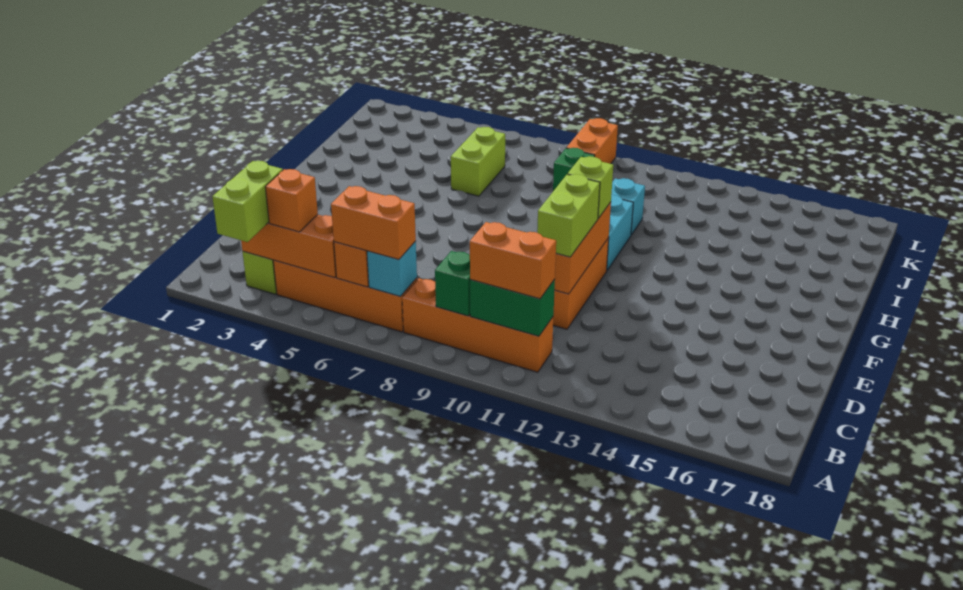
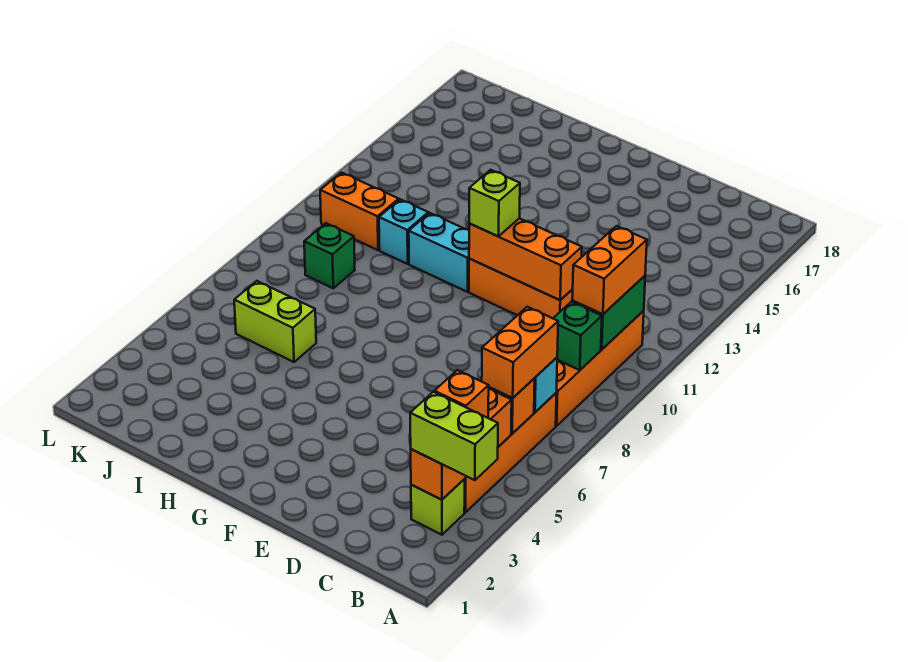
lime 1x2 brick [537,174,600,257] -> none
orange 1x2 brick [566,118,618,164] -> orange 1x2 brick moved to [320,173,399,250]

